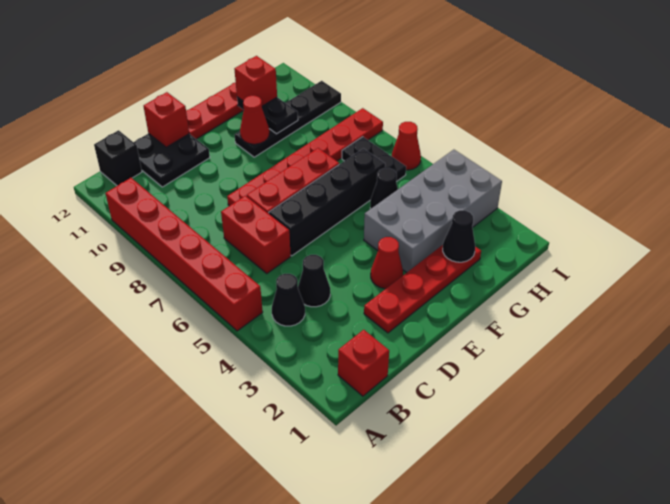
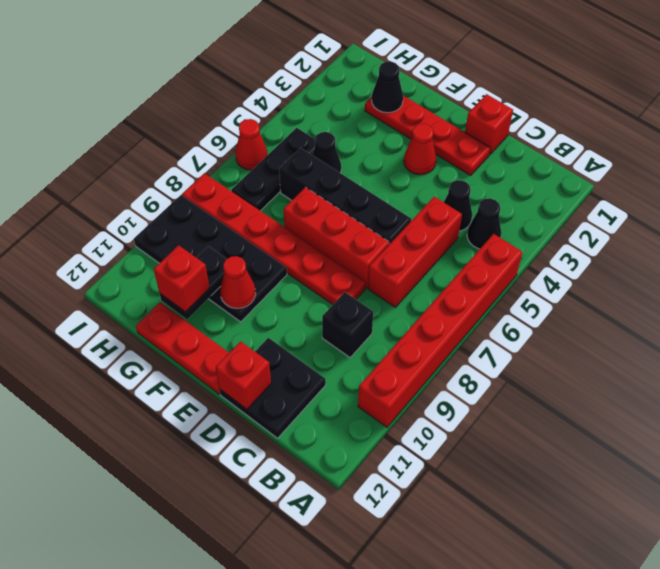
red 1x1 brick [338,330,389,396] -> red 1x1 brick moved to [465,94,513,155]
black 1x1 brick [94,130,142,186] -> black 1x1 brick moved to [322,292,373,358]
red 1x2 brick [221,196,291,273] -> red 1x3 brick [368,197,462,307]
grey 2x4 brick [364,150,502,273] -> none
black 1x4 plate [235,81,341,157] -> black 2x4 plate [134,195,287,322]
black 1x2 plate [342,137,406,182] -> black 1x3 plate [231,128,315,211]

